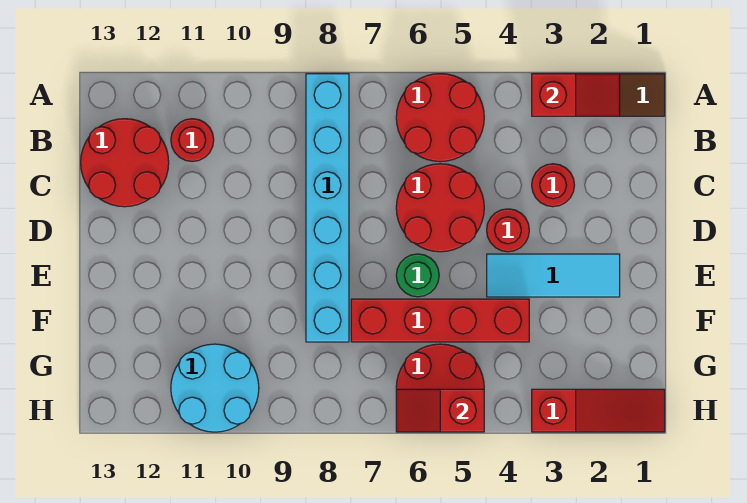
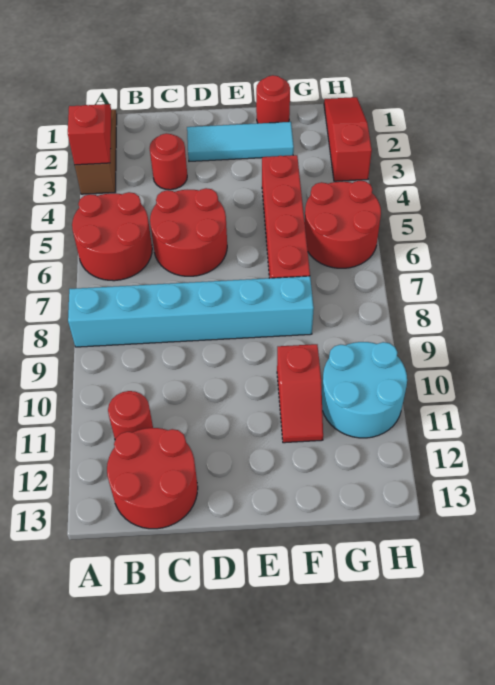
red 1x1 round brick [487,209,529,252] -> red 1x1 round brick moved to [256,75,290,123]
cyan 1x3 tile [487,254,620,297] -> cyan 1x3 tile turned to [187,122,294,161]
green 1x1 round brick [396,254,439,297] -> none
red 1x2 slope [396,389,484,432] -> red 1x2 slope moved to [277,344,323,443]

